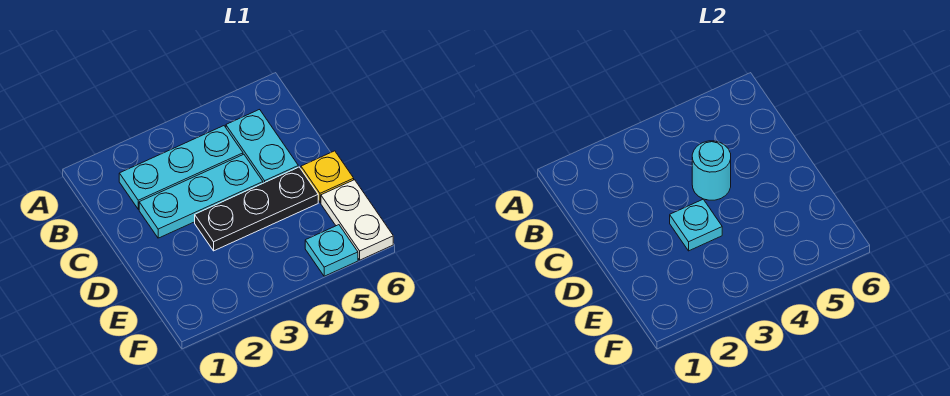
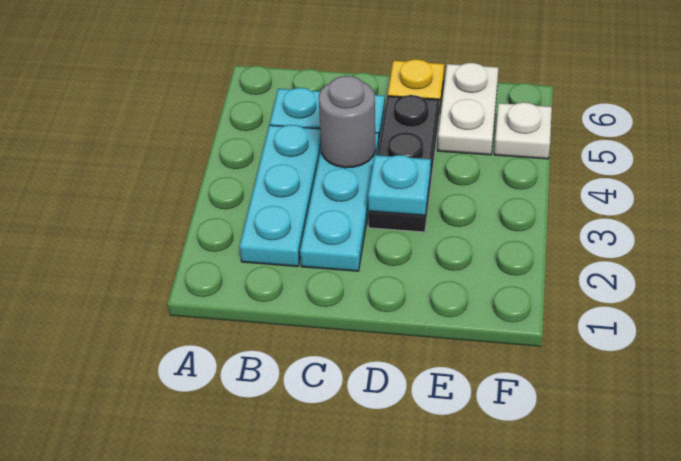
cyan 1x1 round brick [692,141,731,200] -> grey 1x1 round brick [319,76,375,168]
white 1x2 plate [321,180,393,260] -> white 1x2 plate turned to [438,63,498,155]
cyan 1x1 plate [305,225,358,276] -> white 1x1 plate [494,102,552,159]

